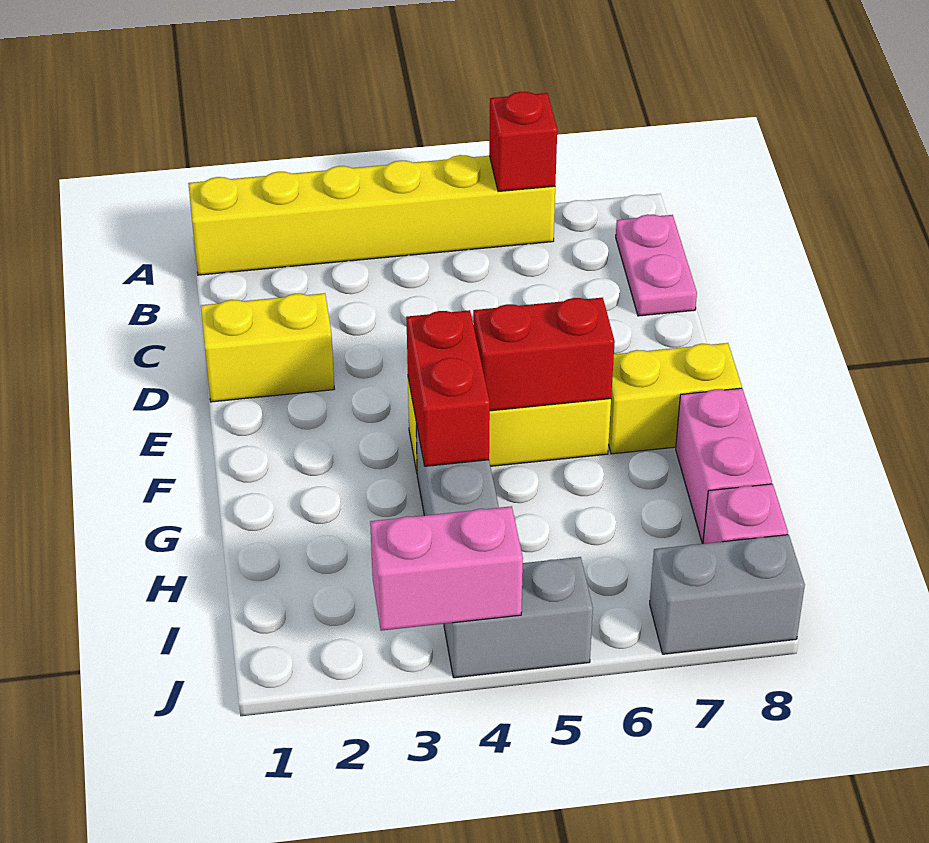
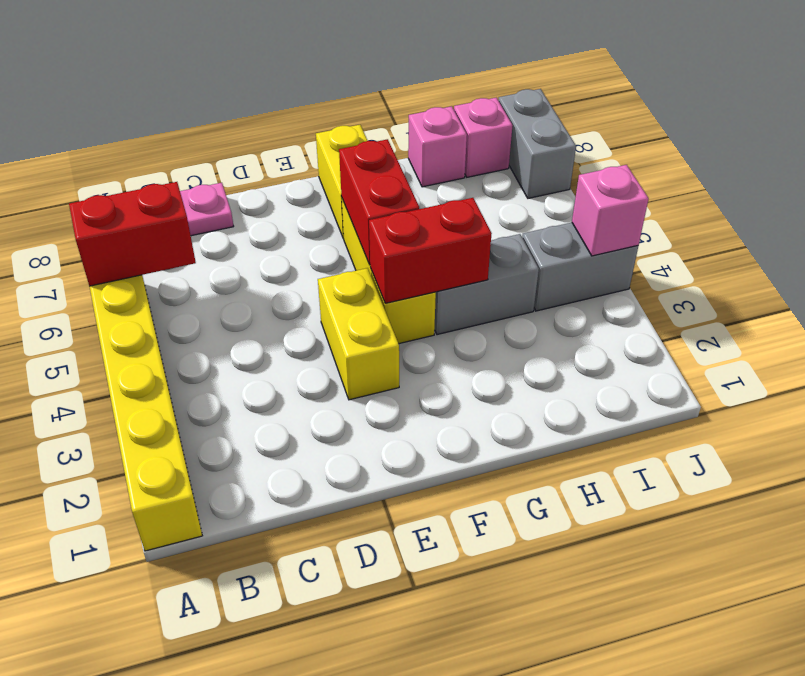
red 1x1 brick [489,92,557,192] -> red 1x2 brick [69,182,196,286]
yellow 1x2 brick [201,293,334,402] -> yellow 1x2 brick moved to [318,268,399,400]
pink 1x2 brick [676,388,772,543] -> pink 1x1 brick [408,106,467,187]
pink 1x2 brick [370,506,523,631] -> pink 1x1 brick [572,165,649,256]
grey 1x2 brick [444,557,593,678] -> grey 1x2 brick turned to [522,223,638,311]

